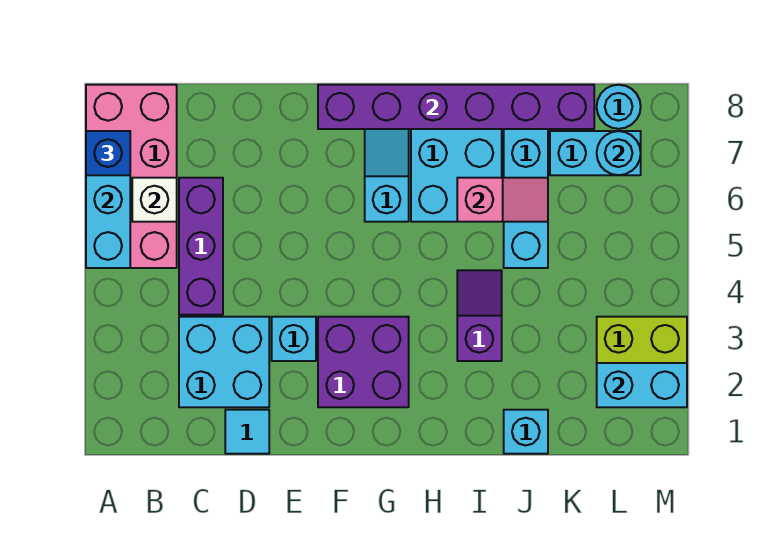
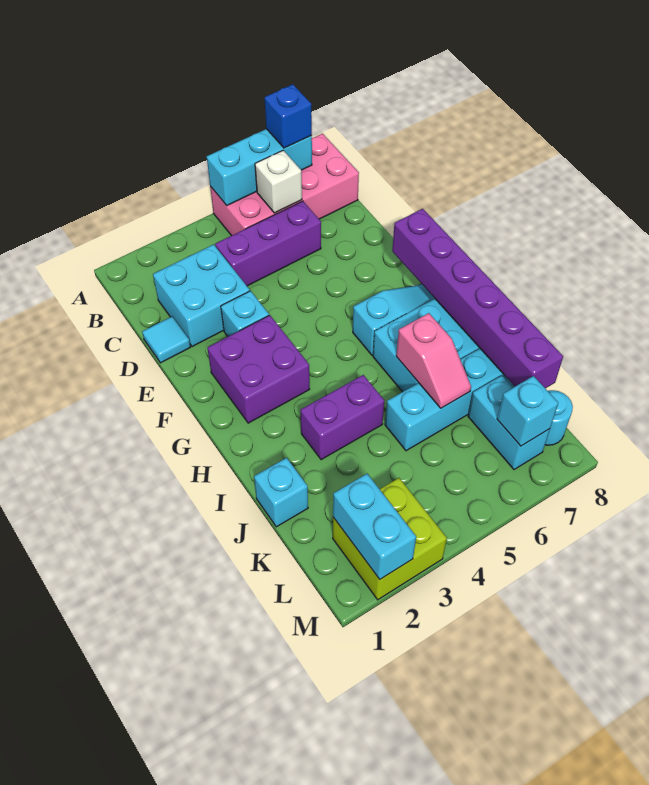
purple 1x2 slope [457,270,502,361] -> purple 1x2 brick [300,375,384,460]
cyan 1x1 round brick [597,131,641,175] -> cyan 1x1 brick [497,376,558,446]

